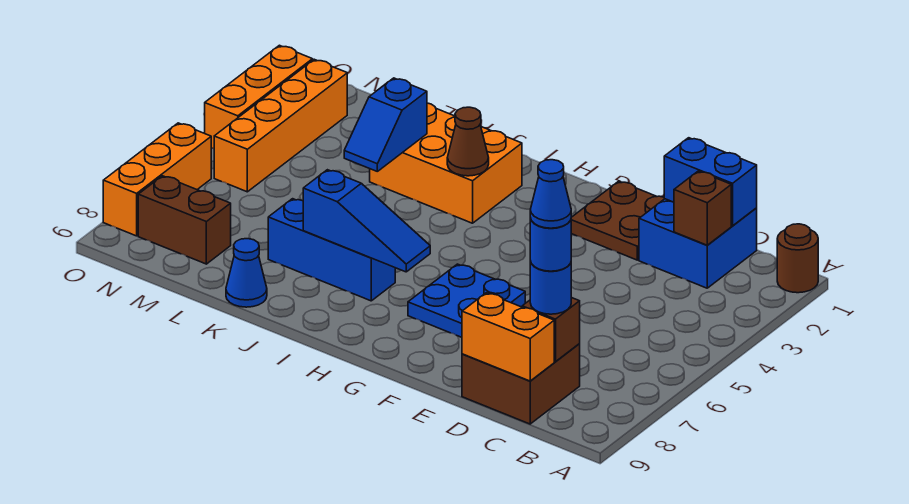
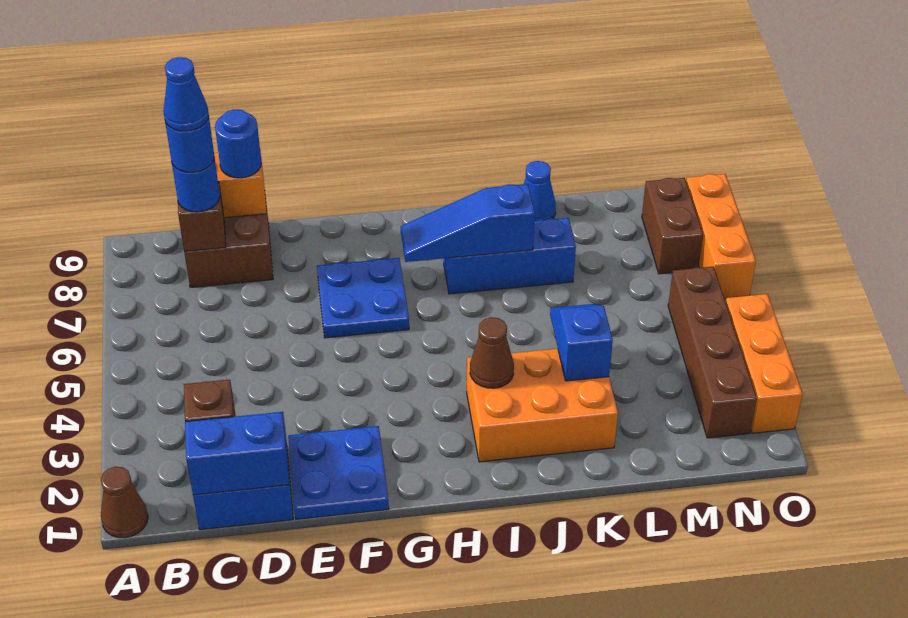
brown 1x1 round brick [777,224,818,293] -> brown 1x1 cone [101,467,148,538]
none -> blue 1x1 round brick [215,109,261,178]
brown 2x2 plate [571,181,664,260] -> blue 2x2 plate [288,426,389,519]
brown 1x2 brick [138,176,231,264] -> brown 1x2 brick turned to [642,178,703,274]
orange 1x4 brick [214,59,347,192] -> brown 1x4 brick [668,267,757,438]

